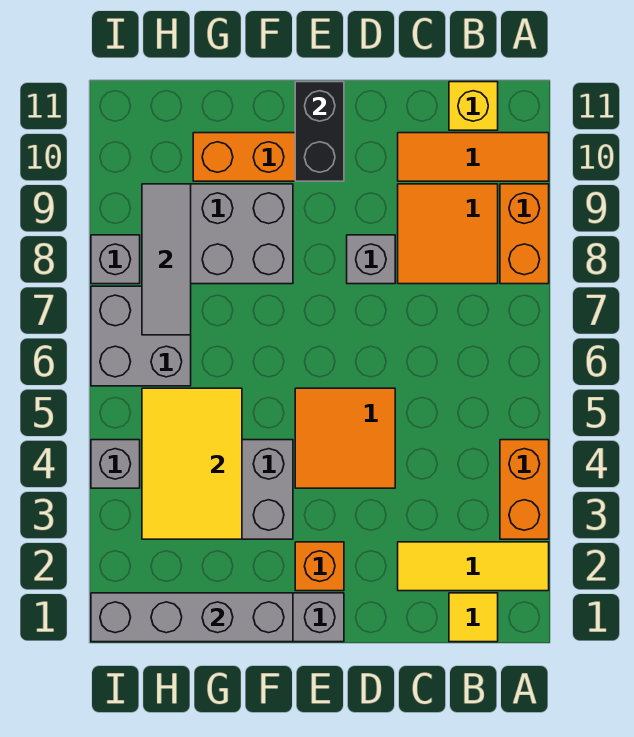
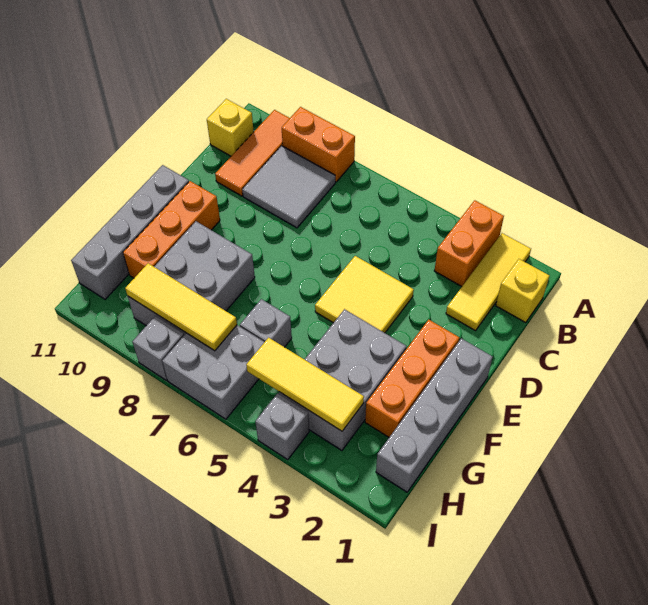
orange 1x2 brick [500,440,549,539] -> orange 1x2 brick turned to [434,200,504,287]
yellow 1x1 tile [449,593,498,642] -> yellow 1x1 brick [496,259,549,323]
orange 2x2 tile [398,184,498,284] -> grey 2x2 tile [242,146,335,228]
orange 2x2 tile [295,388,395,488] -> yellow 2x2 tile [315,256,414,333]
grey 1x1 brick [347,235,395,284] -> grey 1x1 brick moved to [240,299,292,347]
orange 1x1 brick [295,542,344,591] -> orange 1x3 brick [365,320,460,437]
black 1x2 brick [295,82,344,181] -> none
grey 1x4 brick [91,593,293,642] -> grey 1x4 brick moved to [71,165,189,299]
yellow 2x3 tile [142,388,242,539] -> yellow 1x3 tile [246,338,364,431]
grey 1x3 tile [142,184,191,335] -> yellow 1x3 tile [125,263,237,351]

